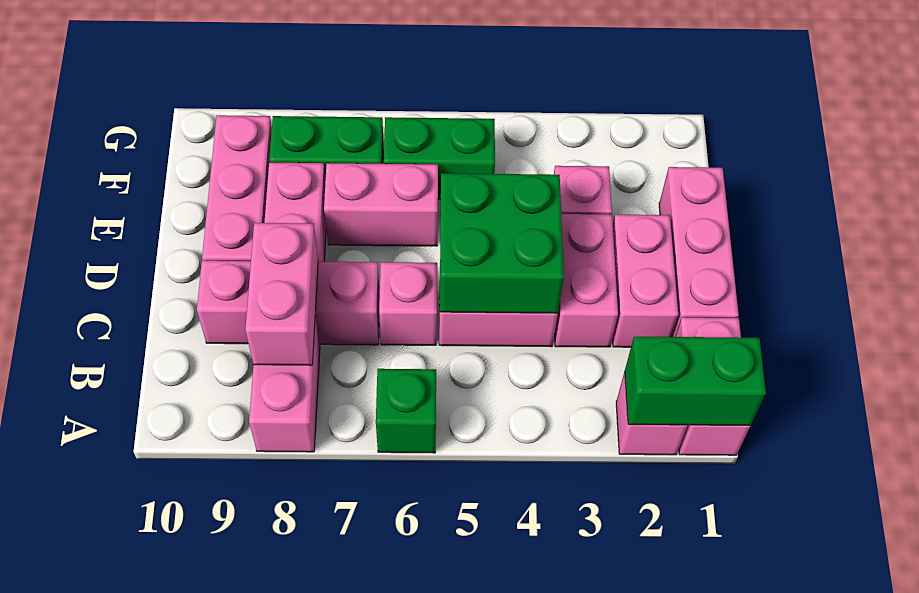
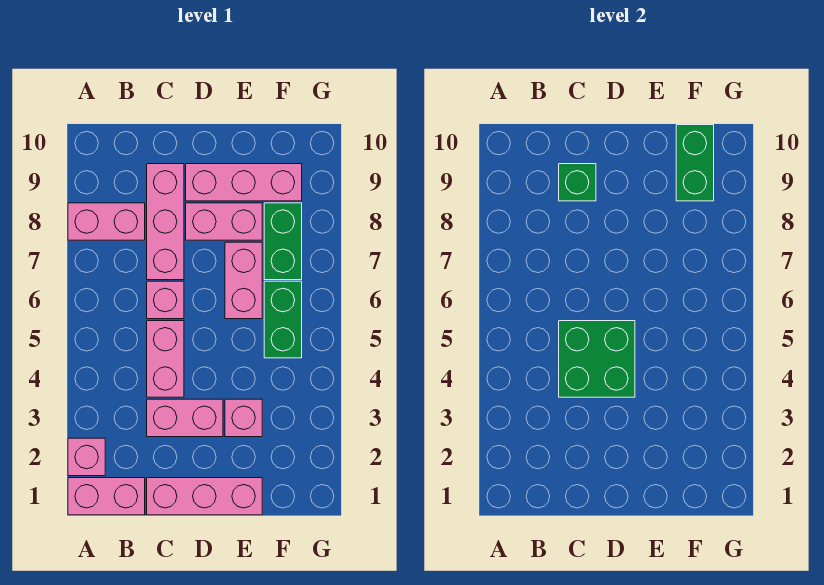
green 1x2 brick [625,337,766,426] -> green 1x2 brick moved to [676,125,714,201]
green 1x1 brick [376,369,436,453] -> green 1x1 brick moved to [559,164,596,201]
pink 1x2 brick [245,223,319,365] -> none
pink 1x2 brick [612,215,678,347] -> none

